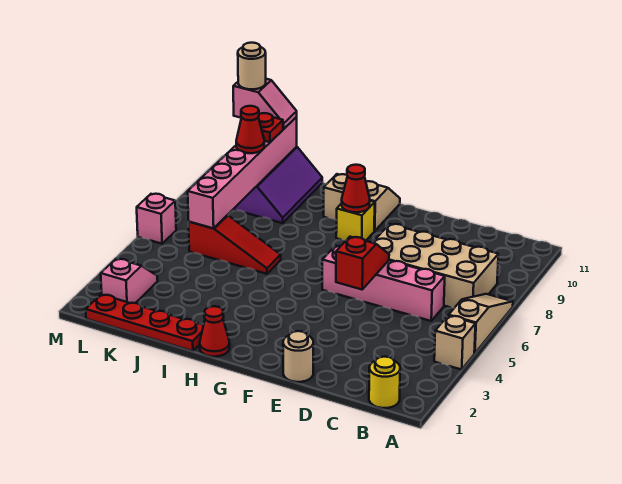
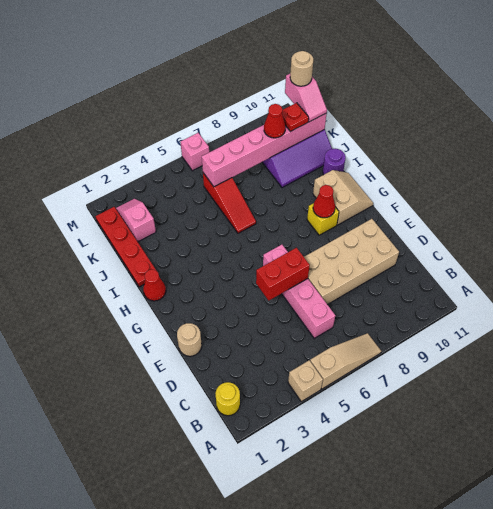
tan 2x4 brick [373,224,498,308] -> tan 2x4 brick turned to [304,219,399,305]
red 1x2 slope [336,237,389,289] -> red 1x2 brick [256,248,310,300]
none -> purple 1x1 round brick [323,148,346,175]
pink 1x2 slope [101,258,158,303] -> pink 1x2 slope turned to [116,199,156,242]

